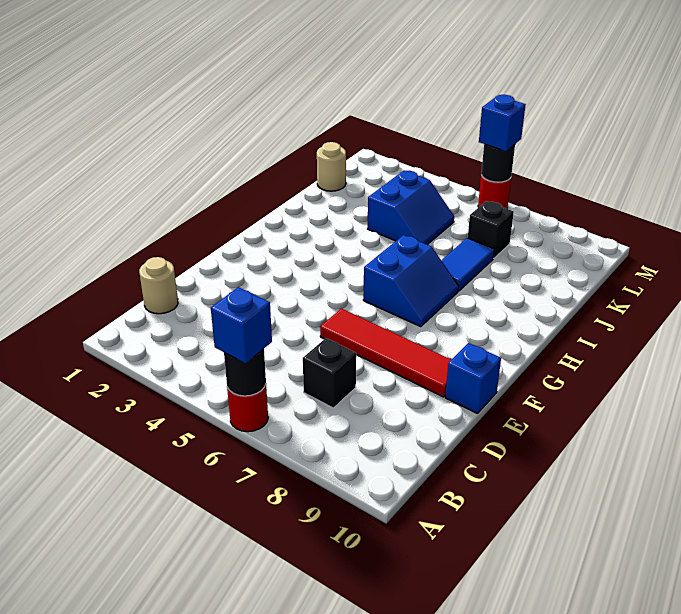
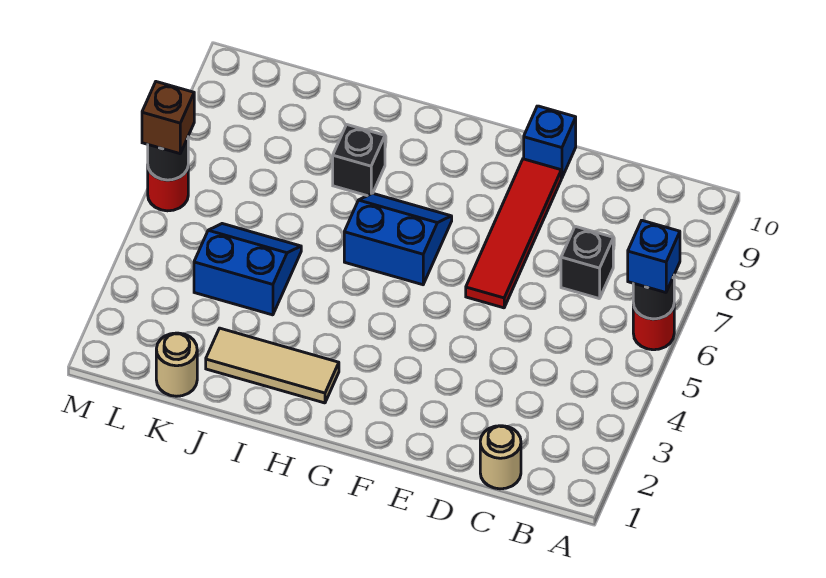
none -> tan 1x3 tile [206,328,339,403]
blue 1x2 tile [441,238,494,291] -> none
black 1x1 brick [468,201,514,258] -> black 1x1 brick moved to [333,125,385,196]
blue 1x1 brick [479,95,526,151] -> brown 1x1 brick [142,82,194,154]

